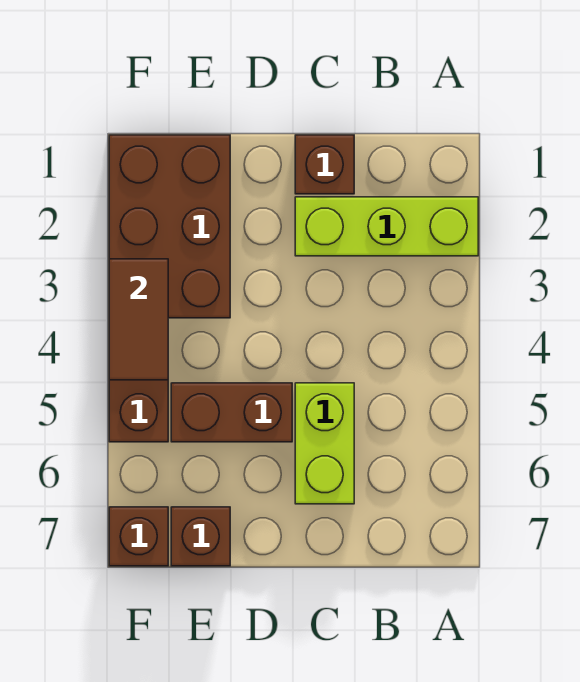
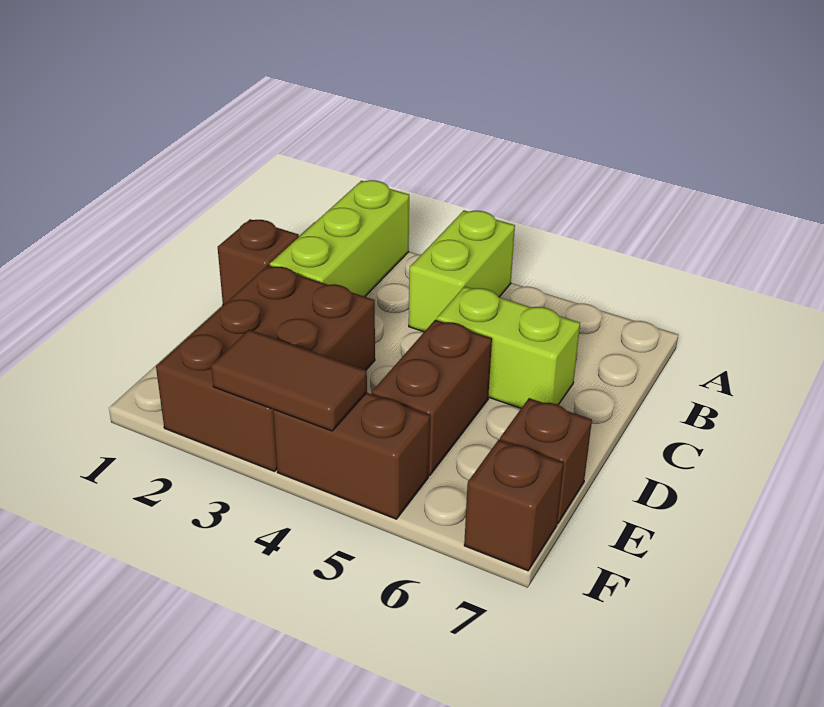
none -> lime 1x2 brick [409,210,515,332]
brown 2x3 brick [109,135,230,318] -> brown 2x3 brick turned to [156,265,375,471]

